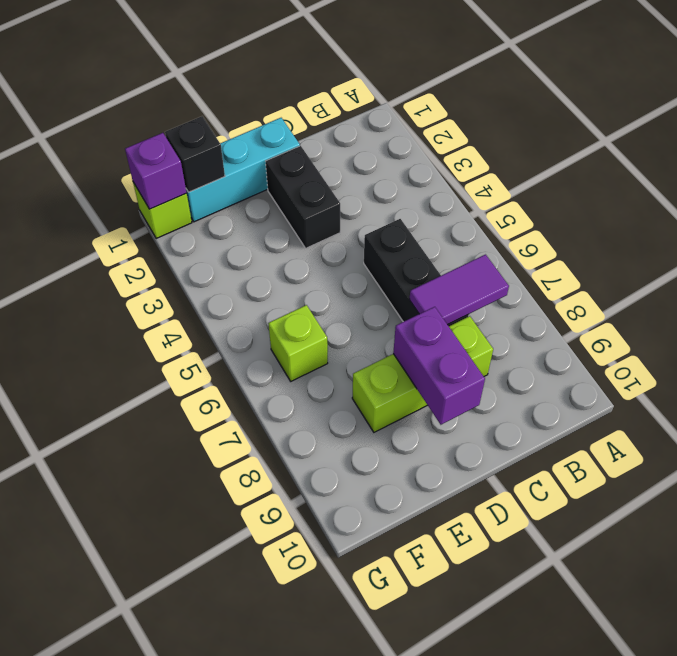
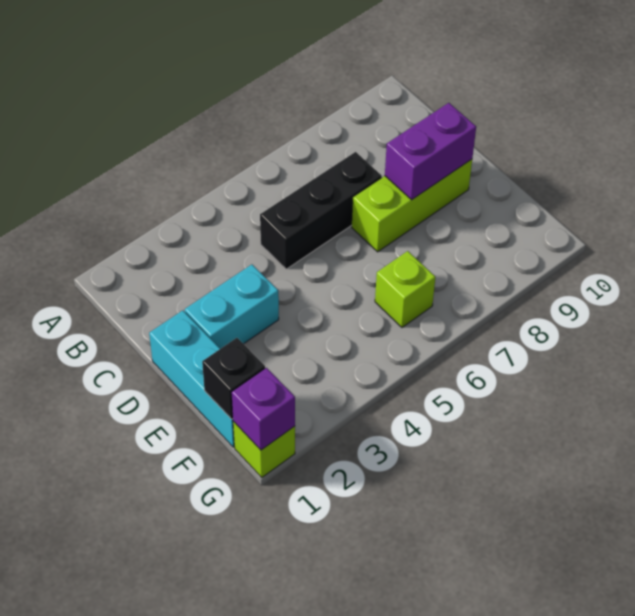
purple 1x2 tile [409,255,509,325] -> none
lime 1x3 brick [352,316,493,432] -> lime 1x3 brick turned to [352,159,472,252]
black 1x2 brick [266,146,340,248] -> cyan 1x2 brick [185,265,279,349]

